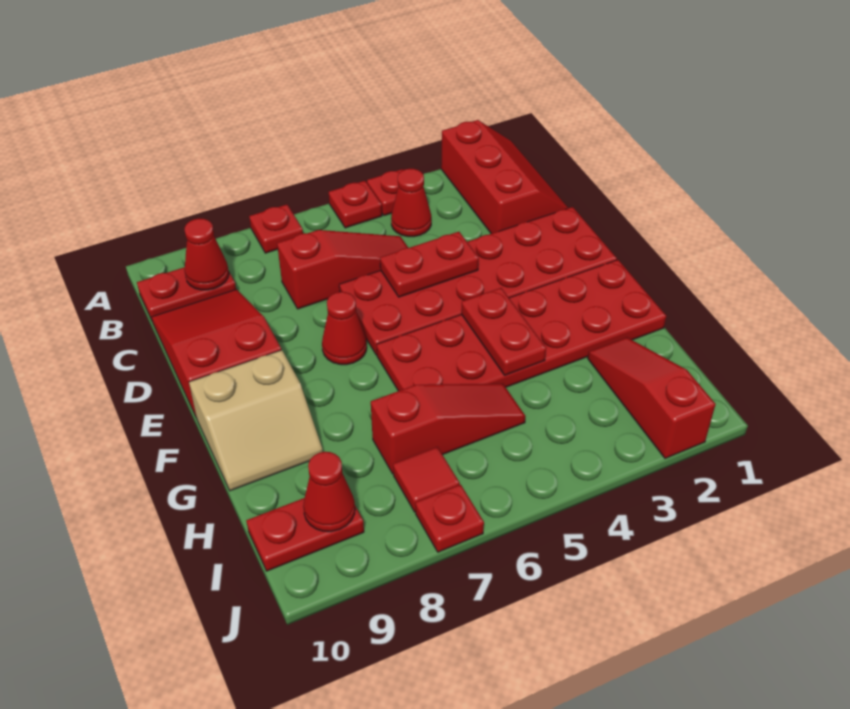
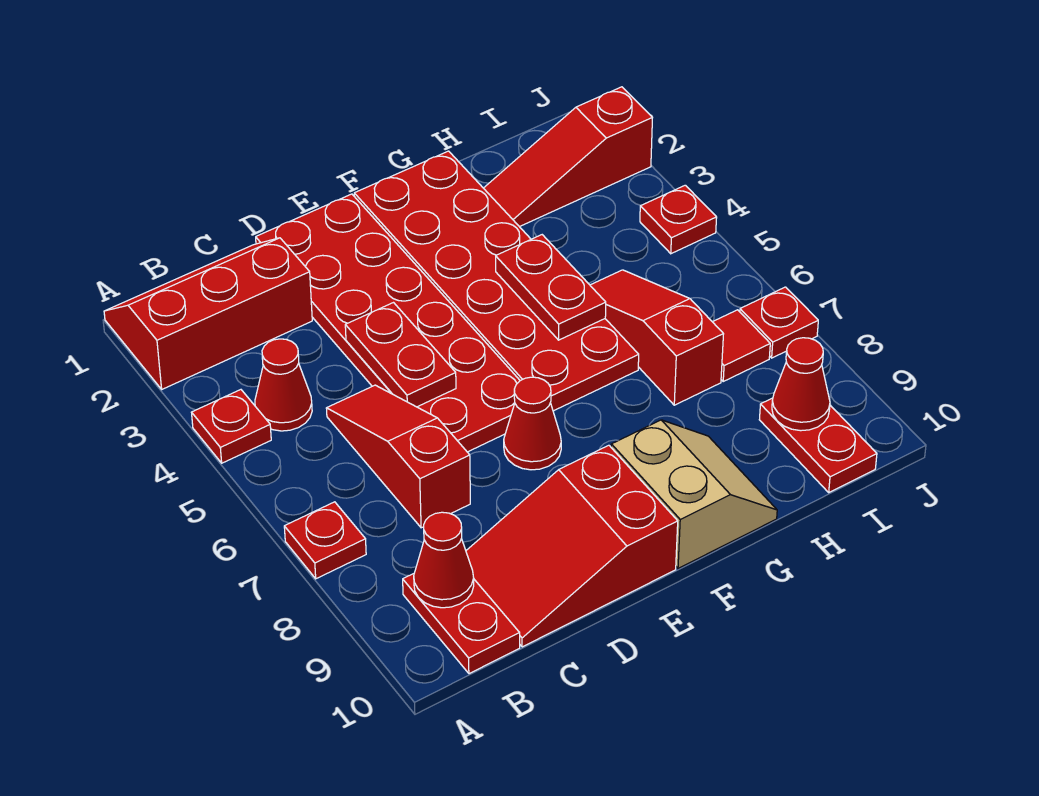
red 1x1 plate [329,181,382,228] -> red 1x1 plate moved to [640,185,717,254]
red 1x2 plate [461,288,546,375] -> red 1x2 plate turned to [496,235,606,340]

